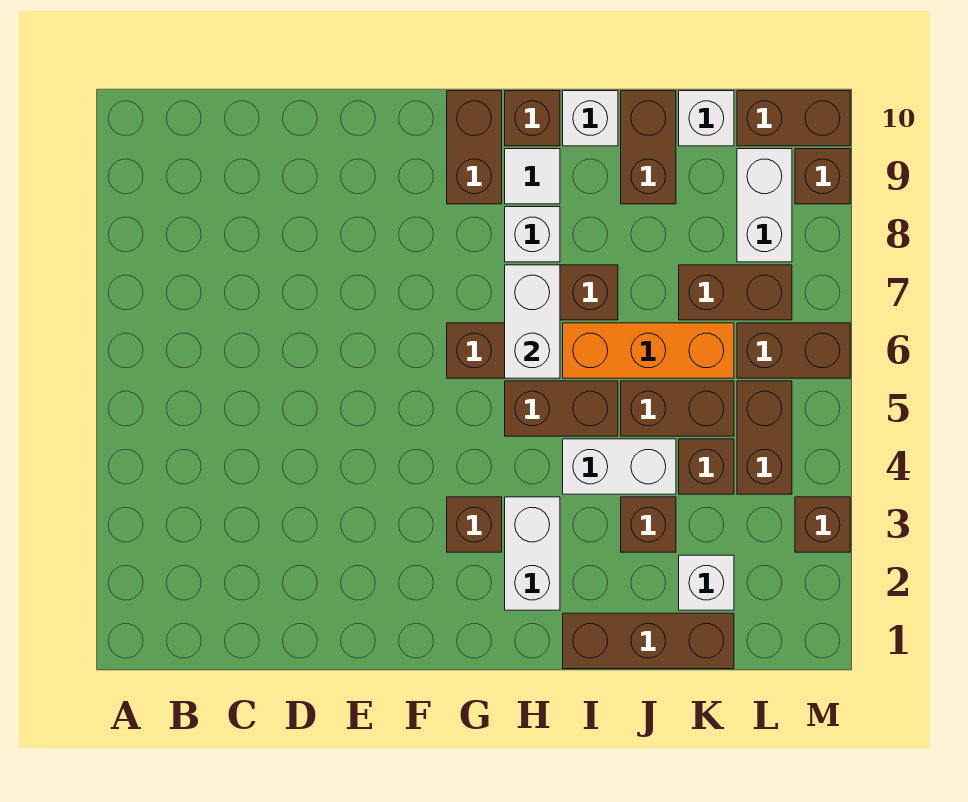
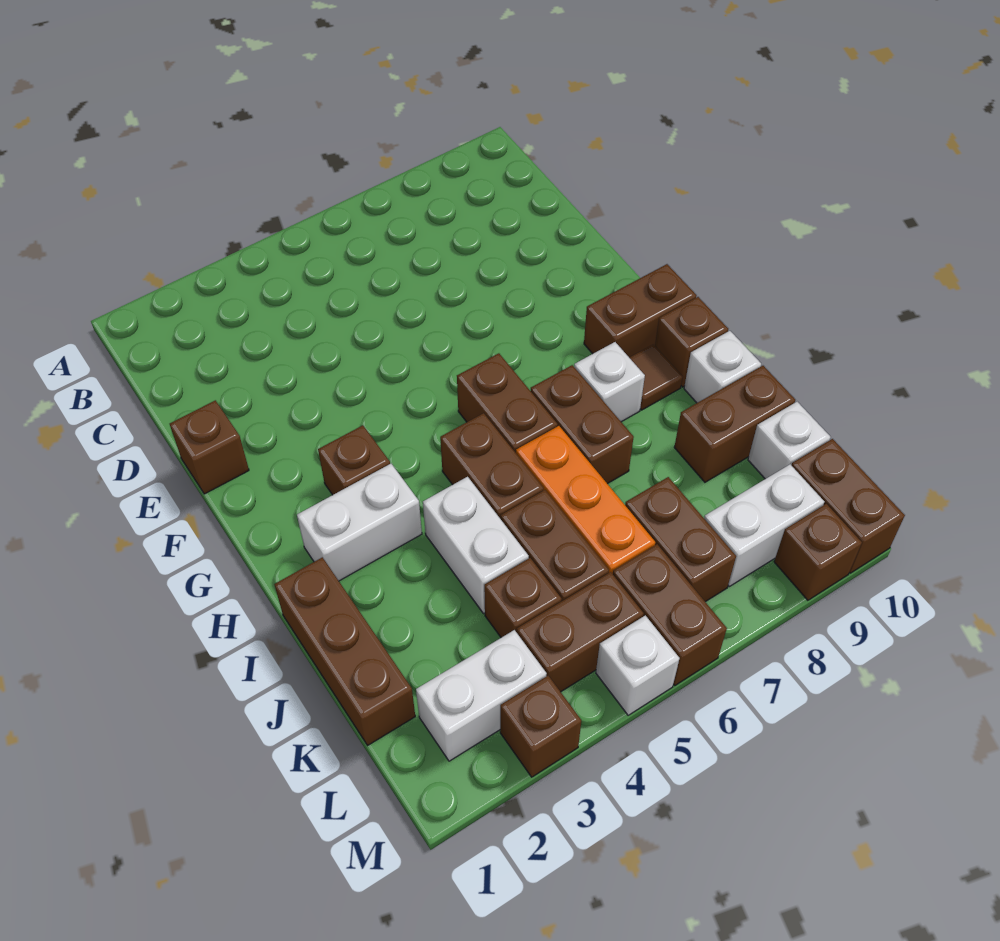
white 1x2 brick [505,265,560,378] -> white 1x2 brick moved to [416,630,547,761]
white 1x1 tile [505,149,560,204] -> brown 1x1 tile [629,344,683,410]
brown 1x1 brick [621,497,676,552] -> brown 1x1 brick moved to [170,400,249,494]
white 1x1 brick [679,555,734,610] -> white 1x1 brick moved to [596,615,680,715]

